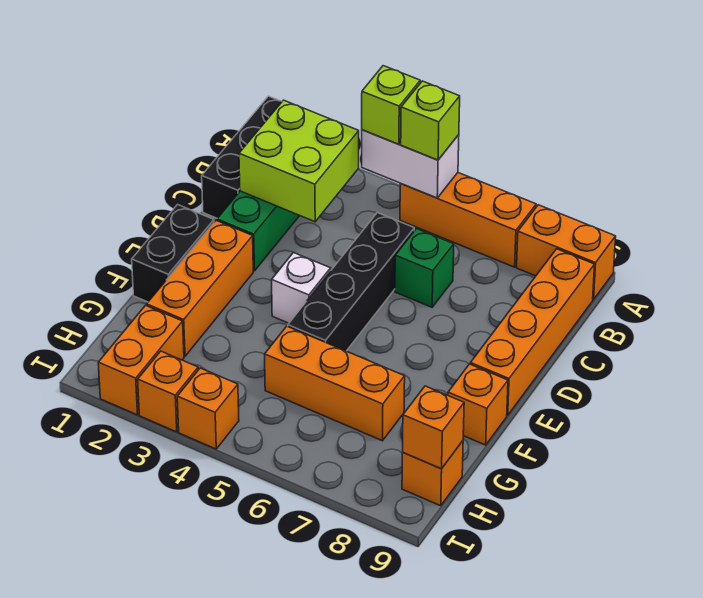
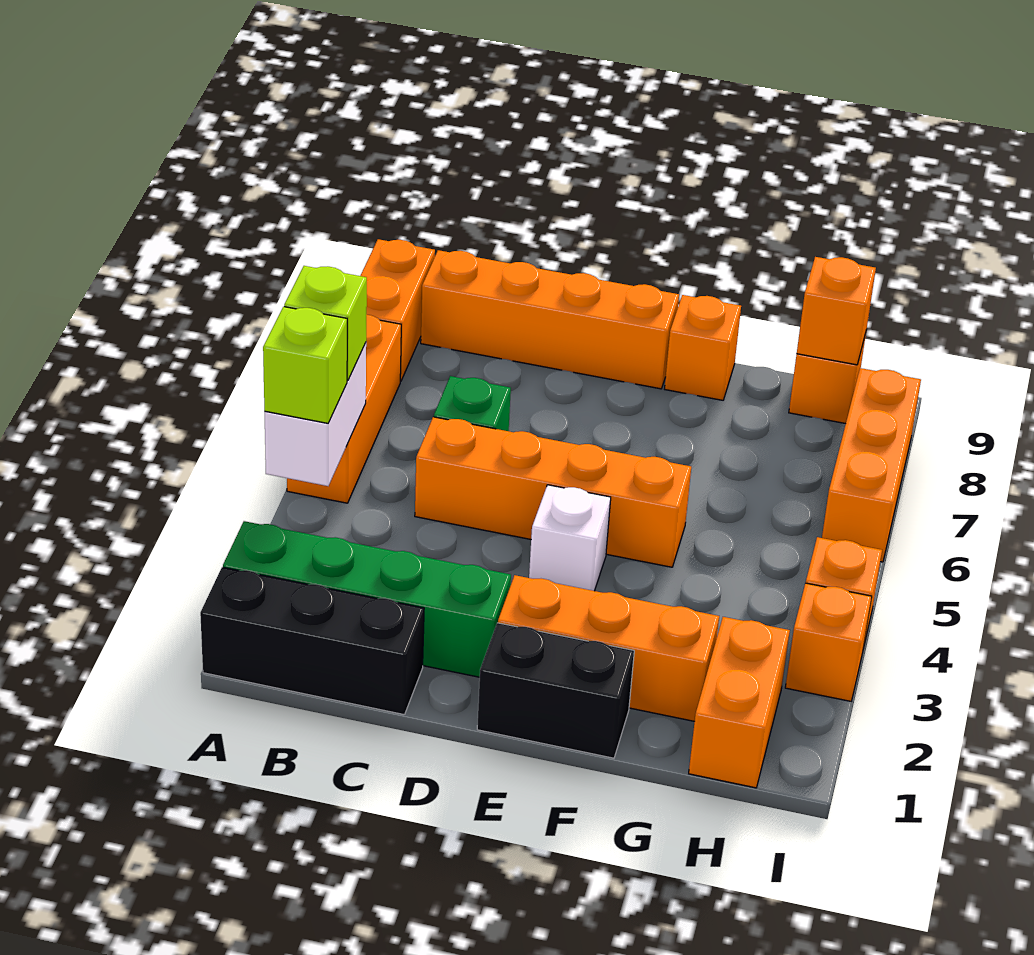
lime 2x2 brick [239,100,359,222] -> none
black 1x4 brick [288,213,414,351] -> orange 1x4 brick [415,417,691,567]
orange 1x3 brick [265,326,405,441] -> orange 1x3 brick moved to [822,368,921,562]
orange 1x2 brick [98,305,184,415] -> orange 1x2 brick turned to [689,617,790,788]

